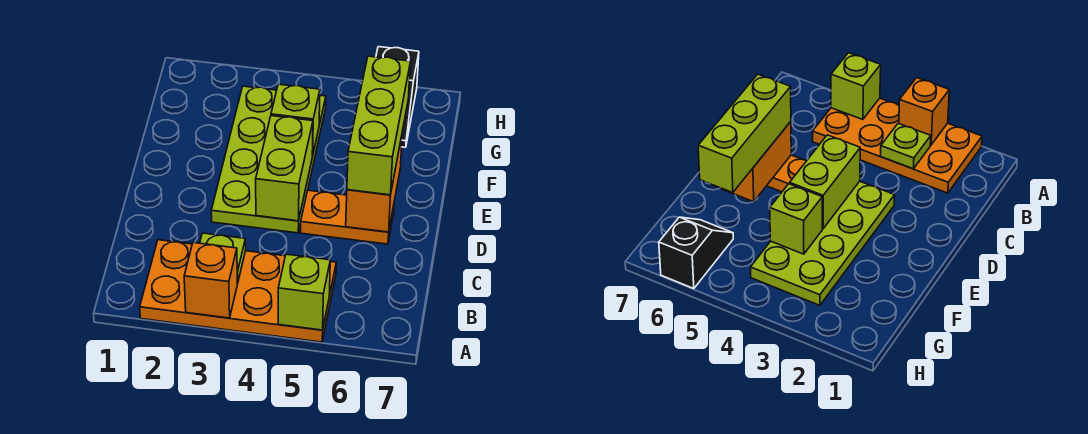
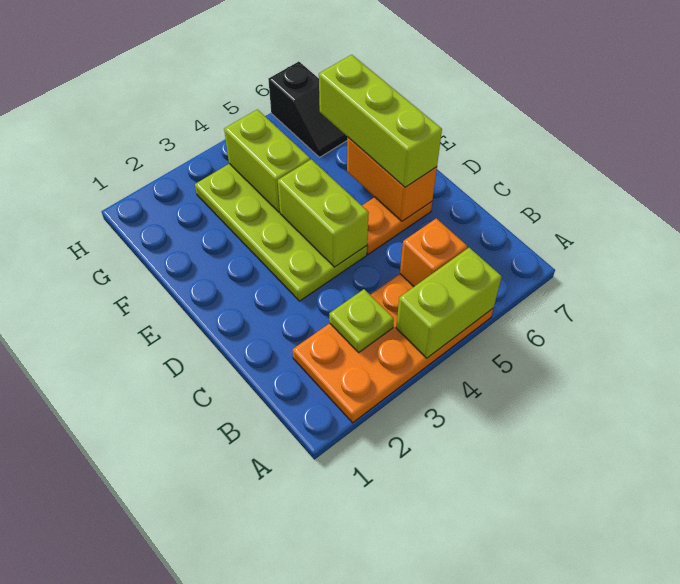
orange 1x1 brick [184,243,238,318] -> orange 1x1 brick moved to [400,218,467,286]
lime 1x1 brick [278,254,330,330] -> lime 1x2 brick [396,248,502,358]
lime 1x1 brick [271,84,320,156] -> lime 1x2 brick [224,109,310,212]

